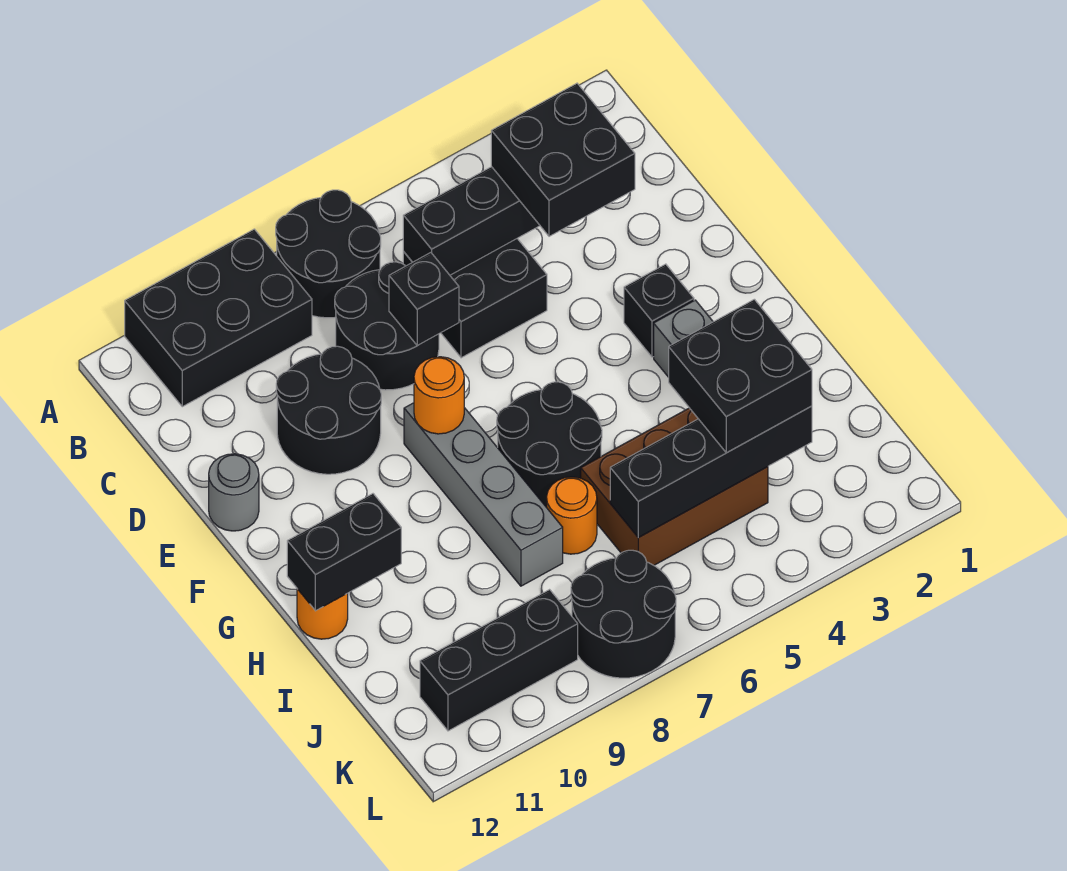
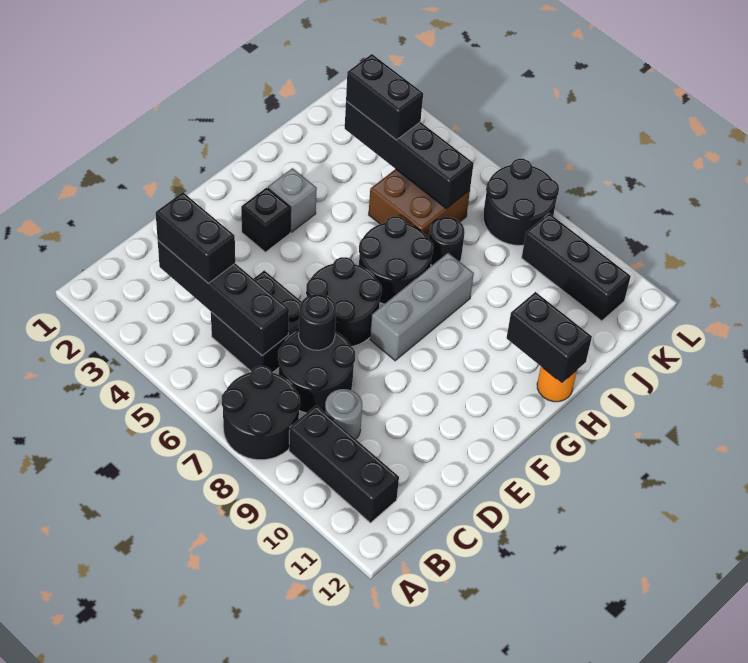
black 2x3 brick [125,229,312,407] -> black 1x3 brick [289,405,399,523]
black 2x2 brick [491,83,635,236] -> black 1x2 brick [156,192,235,283]
black 1x1 brick [389,253,459,346] -> black 1x1 round brick [299,294,336,350]
black 2x2 round brick [276,346,381,474] -> black 2x2 round brick moved to [306,257,382,347]
grey 1x1 round brick [209,454,259,531] -> grey 1x1 round brick moved to [325,389,362,439]
grey 1x4 brick [404,403,563,586] -> grey 1x3 brick [370,253,474,361]
orange 1x1 round brick [414,357,464,434] -> none
black 2x2 brick [669,299,812,453] -> black 1x2 brick [346,54,423,140]
brown 2x3 brick [581,408,768,565] -> brown 2x2 brick [369,169,470,239]
orange 1x1 round brick [547,477,597,554] -> black 1x1 round brick [429,217,465,265]

